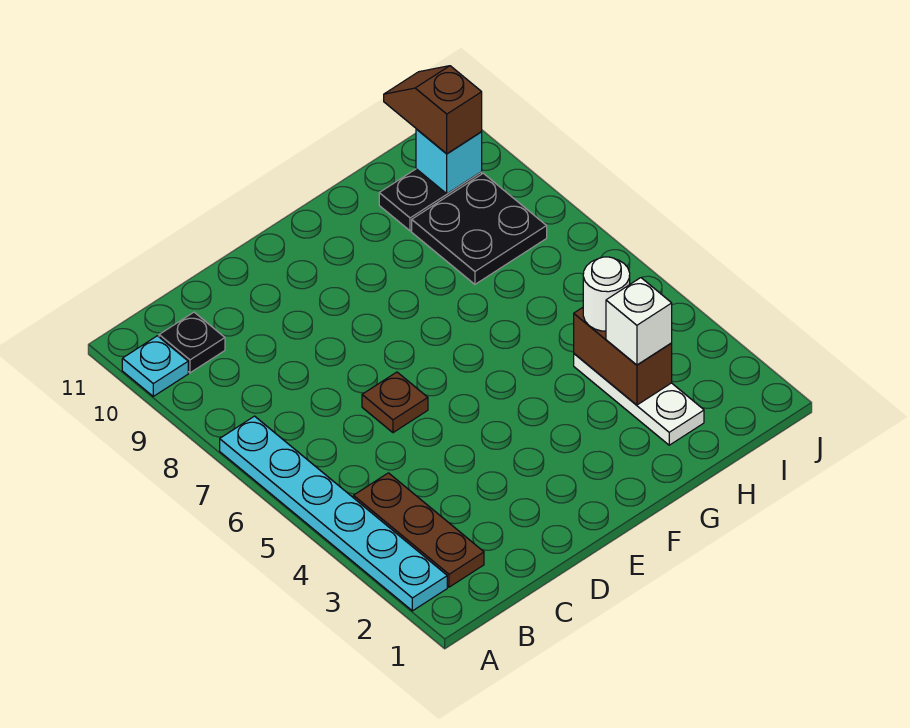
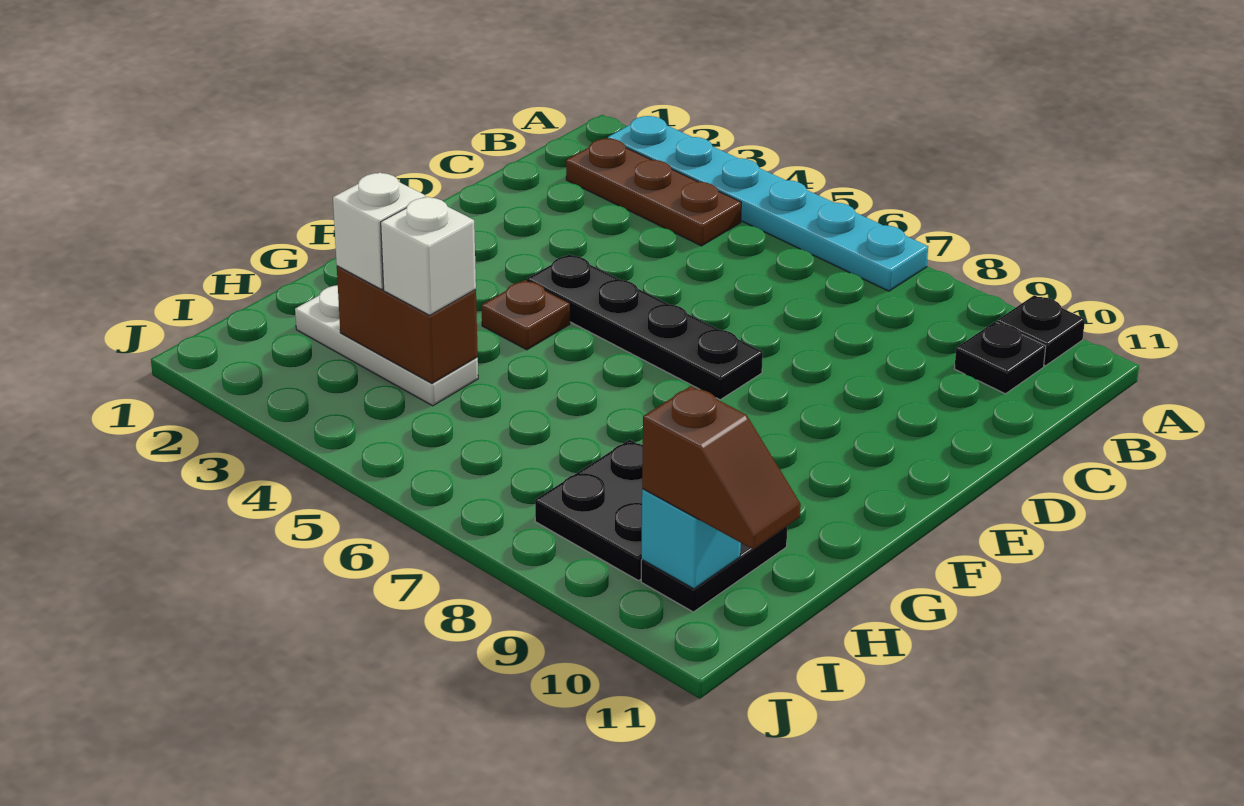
cyan 1x1 plate [122,336,188,396] -> black 1x1 plate [996,295,1085,366]
brown 1x1 plate [362,372,428,433] -> brown 1x1 plate moved to [482,280,570,350]
none -> black 1x4 plate [527,254,763,400]
white 1x1 round brick [583,257,630,331] -> white 1x1 brick [381,197,476,315]

